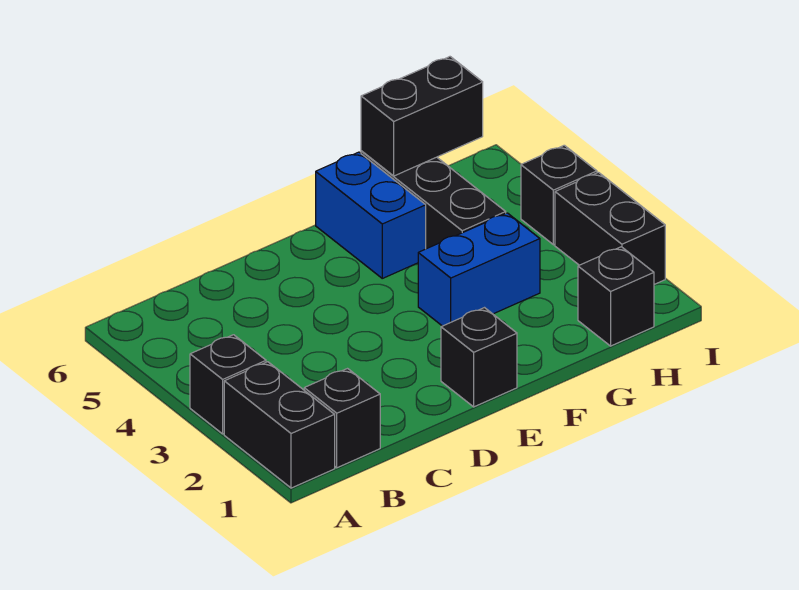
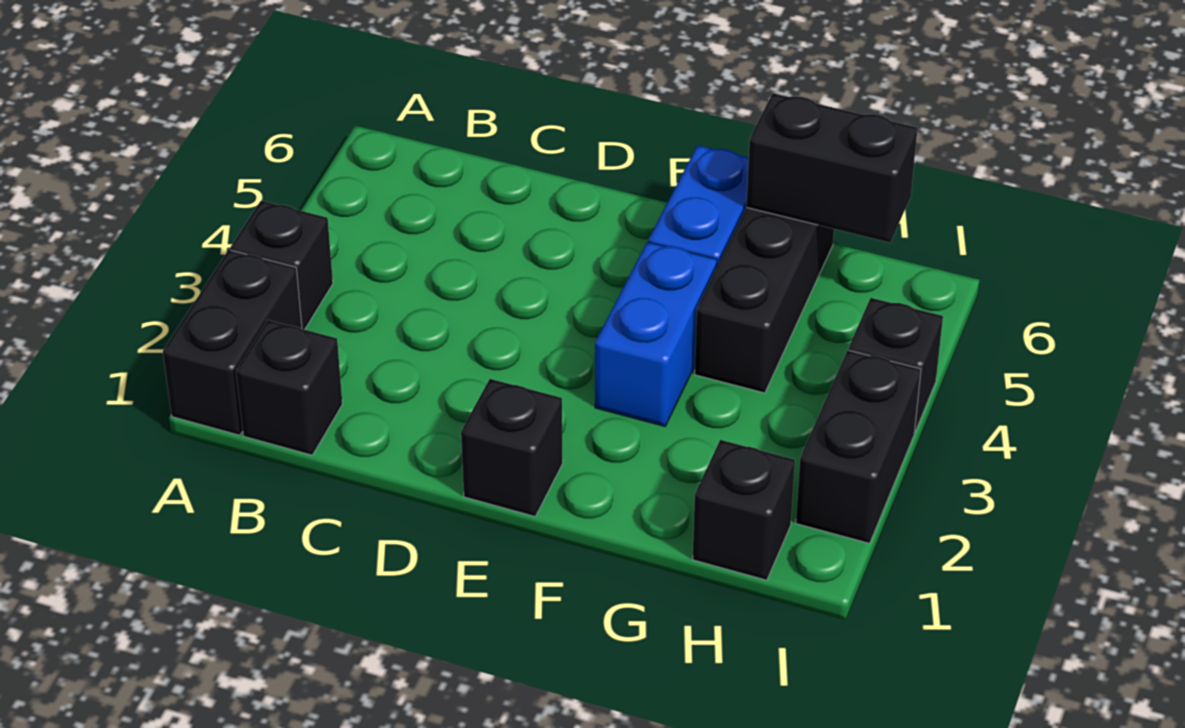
blue 1x2 brick [418,213,540,326] -> blue 1x2 brick turned to [595,242,717,426]

